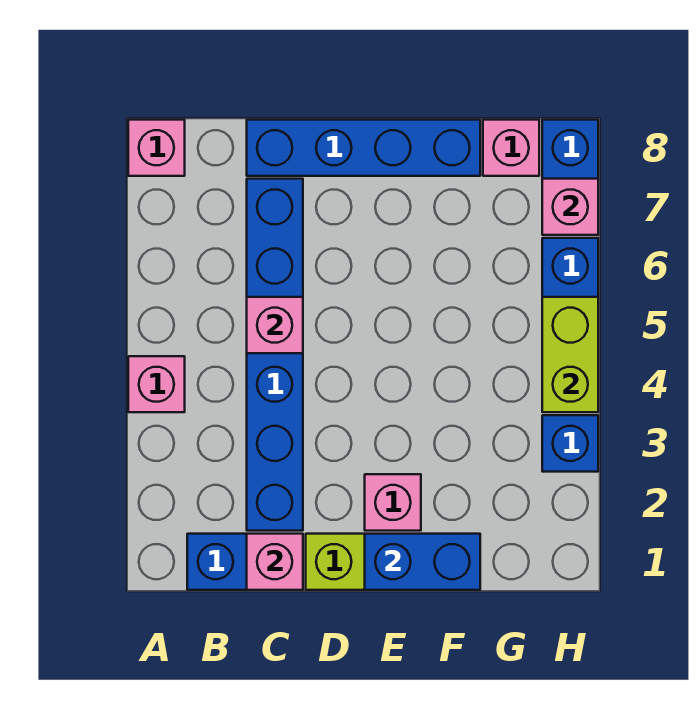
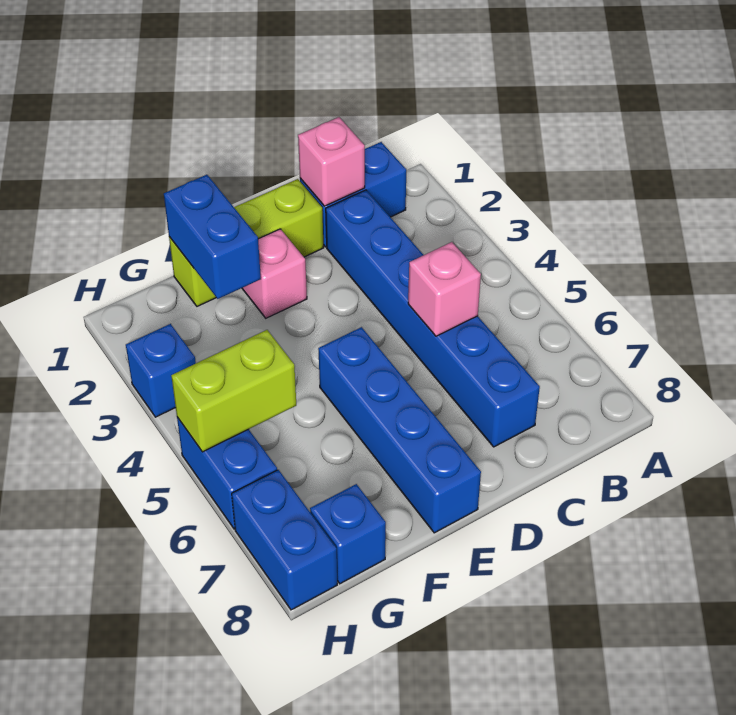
pink 1x1 brick [128,356,185,412] -> none
pink 1x1 brick [128,120,185,176] -> none
blue 1x4 brick [247,120,480,176] -> blue 1x4 brick turned to [318,327,481,533]
blue 1x2 brick [365,534,480,590] -> blue 1x2 brick turned to [164,175,261,299]
pink 1x1 brick [483,120,539,176] -> blue 1x1 brick [310,484,386,584]
lime 1x2 brick [542,297,598,412] -> lime 1x2 brick turned to [171,330,296,452]
pink 1x1 brick [542,179,598,235] -> none

